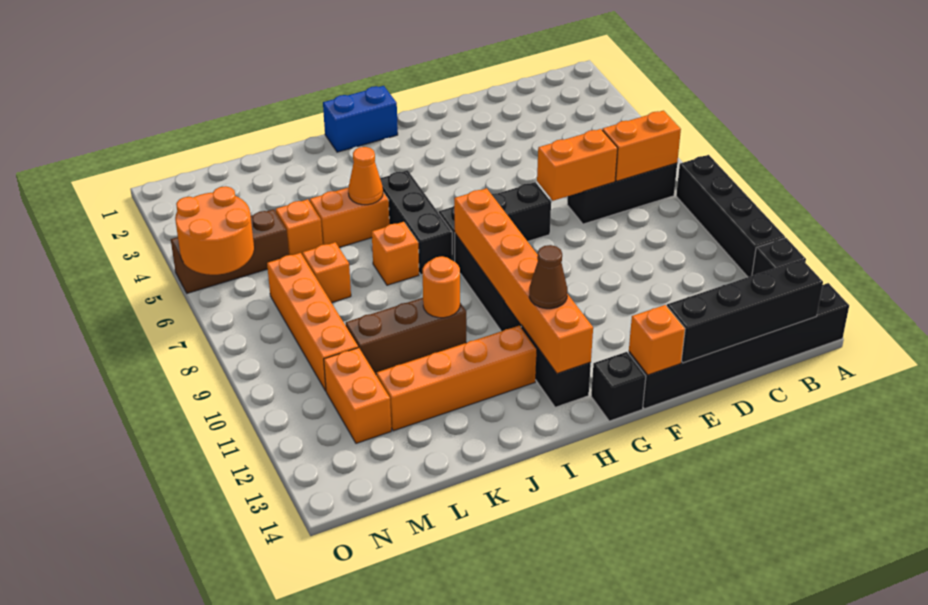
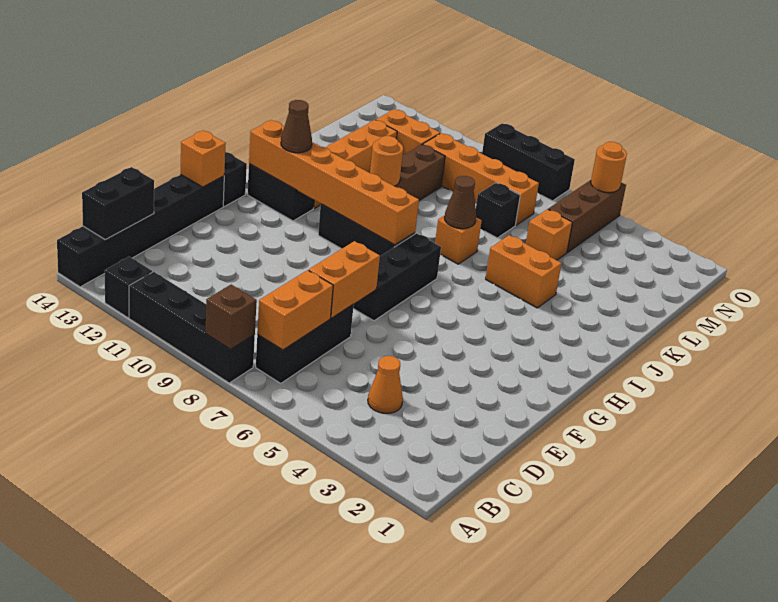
none -> brown 1x1 brick [205,285,257,349]
black 1x4 brick [667,259,823,363] -> black 1x2 brick [82,167,154,240]
blue 1x2 brick [323,86,398,152] -> none
black 1x3 brick [380,170,452,275] -> black 1x3 brick moved to [482,123,575,201]
orange 1x2 brick [310,188,389,247] -> orange 1x2 brick turned to [486,235,562,308]
orange 1x1 cone [348,147,383,205] -> orange 1x1 cone moved to [368,356,403,413]
none -> brown 1x1 cone [444,176,476,229]
orange 1x1 brick [302,242,351,303] -> black 1x1 brick [476,183,520,238]
orange 2x2 round brick [175,186,254,275] -> orange 1x1 round brick [591,142,627,192]

